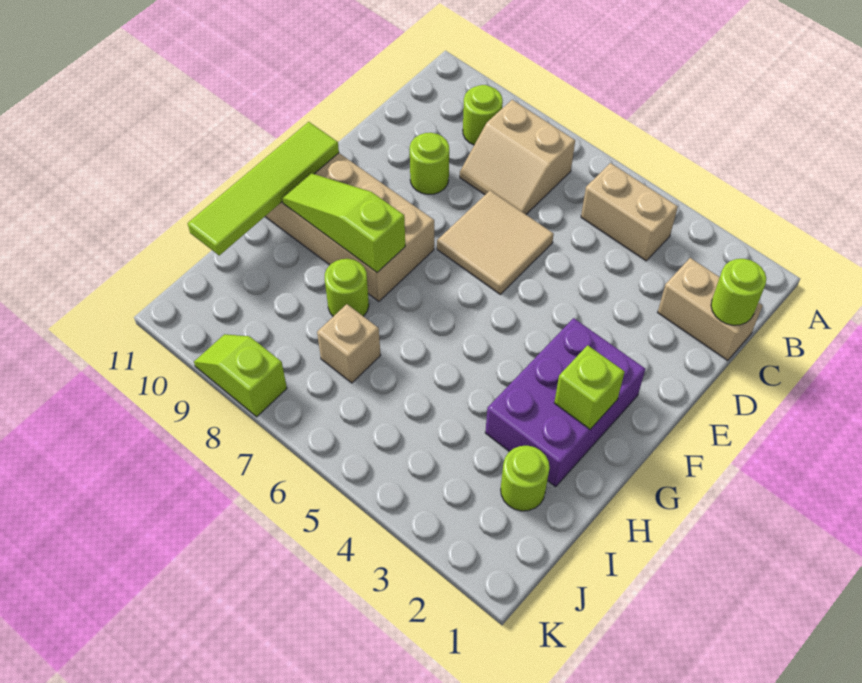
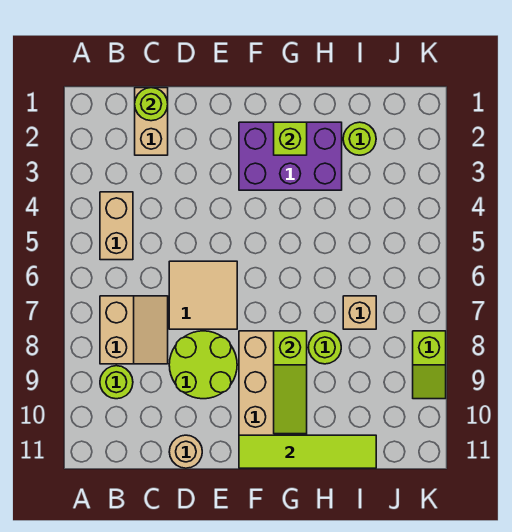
lime 1x1 round brick [410,133,449,194] -> lime 2x2 round brick [169,331,237,399]
none -> tan 1x1 round brick [169,435,202,468]

